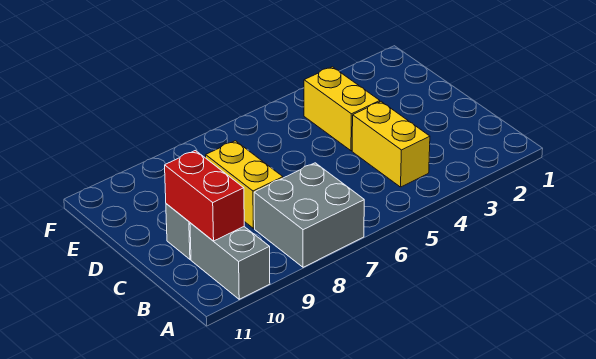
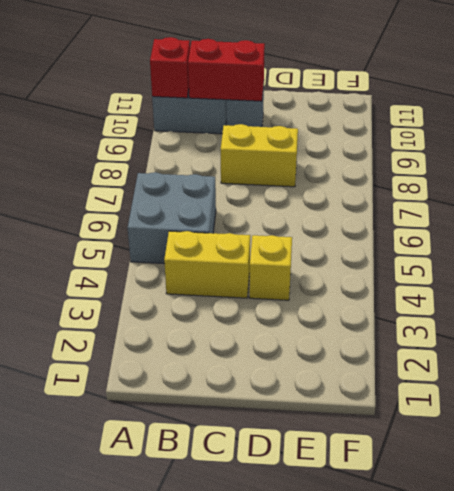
grey 2x2 brick [254,163,364,267] -> grey 2x2 brick moved to [128,172,216,264]
none -> red 1x1 brick [150,37,190,98]
yellow 1x2 brick [304,67,380,151] -> yellow 1x1 brick [249,235,292,300]

